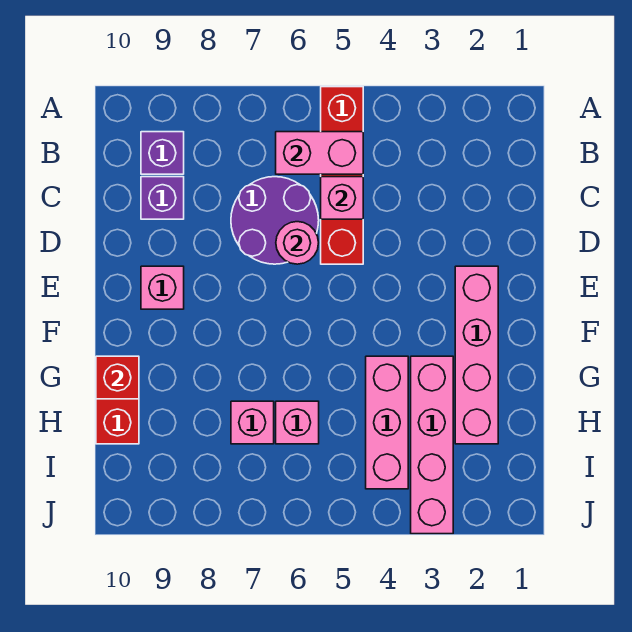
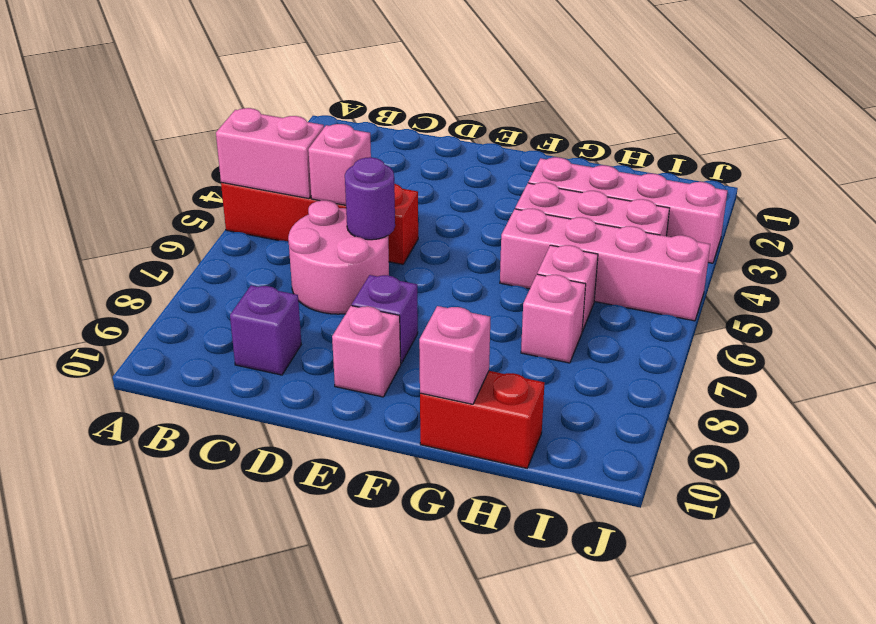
pink 1x2 brick [276,132,363,174] -> pink 1x2 brick turned to [216,108,324,199]
purple 1x1 brick [141,132,184,174] -> purple 1x1 brick moved to [352,275,418,363]
purple 2x2 round brick [231,177,319,264] -> pink 2x2 round brick [288,200,389,314]
pink 1x1 round brick [276,222,319,264] -> purple 1x1 round brick [345,157,395,240]
pink 1x4 brick [455,266,498,444] -> pink 1x4 brick moved to [500,209,710,321]
red 1x1 brick [96,356,139,399] -> pink 1x1 brick [419,306,491,404]

